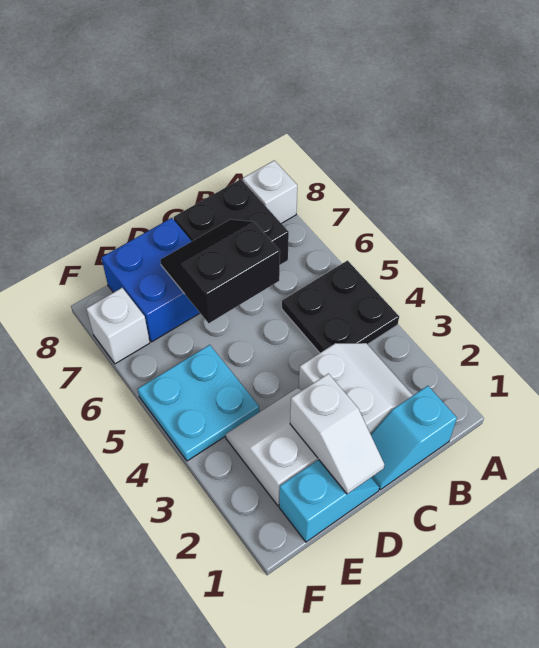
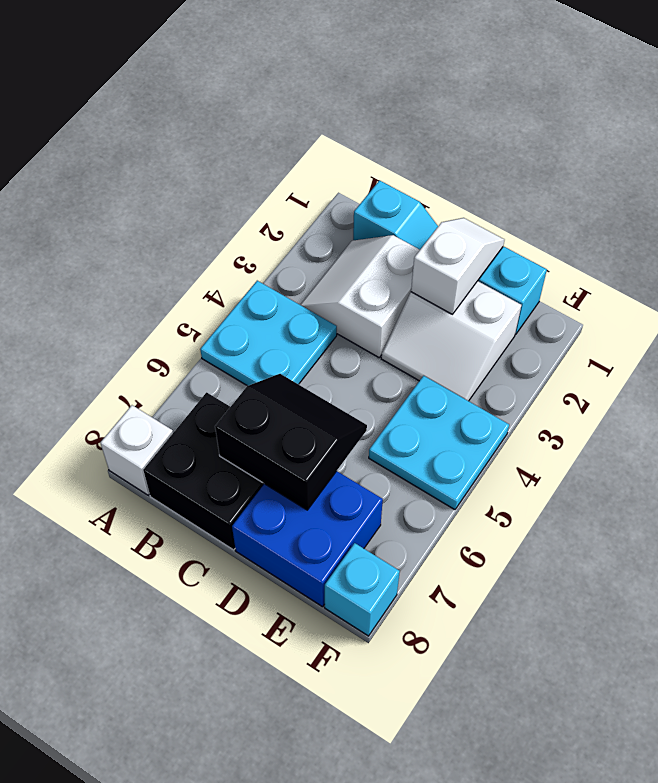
black 2x2 plate [282,261,399,353] -> cyan 2x2 plate [200,281,337,386]
black 2x2 slope [160,219,280,323] -> black 2x2 slope turned to [215,374,367,510]
white 1x1 brick [86,288,150,364] -> none
none -> cyan 1x1 brick [325,543,400,636]

